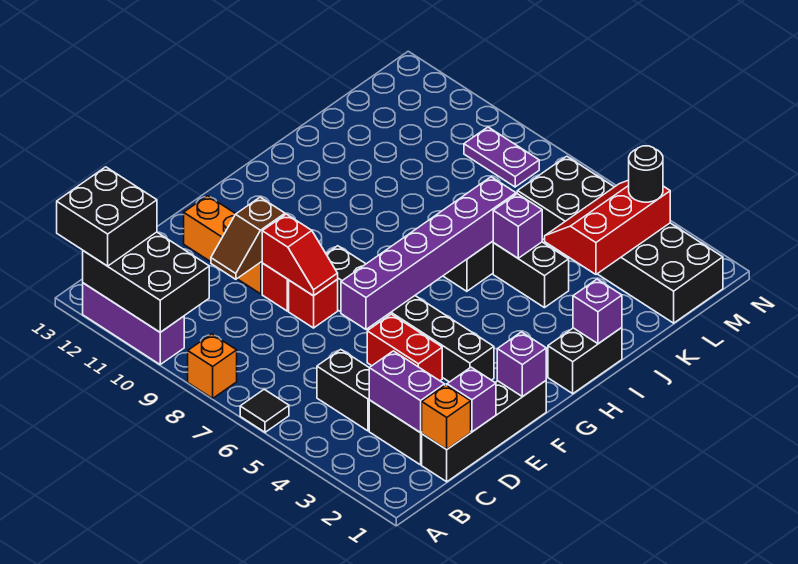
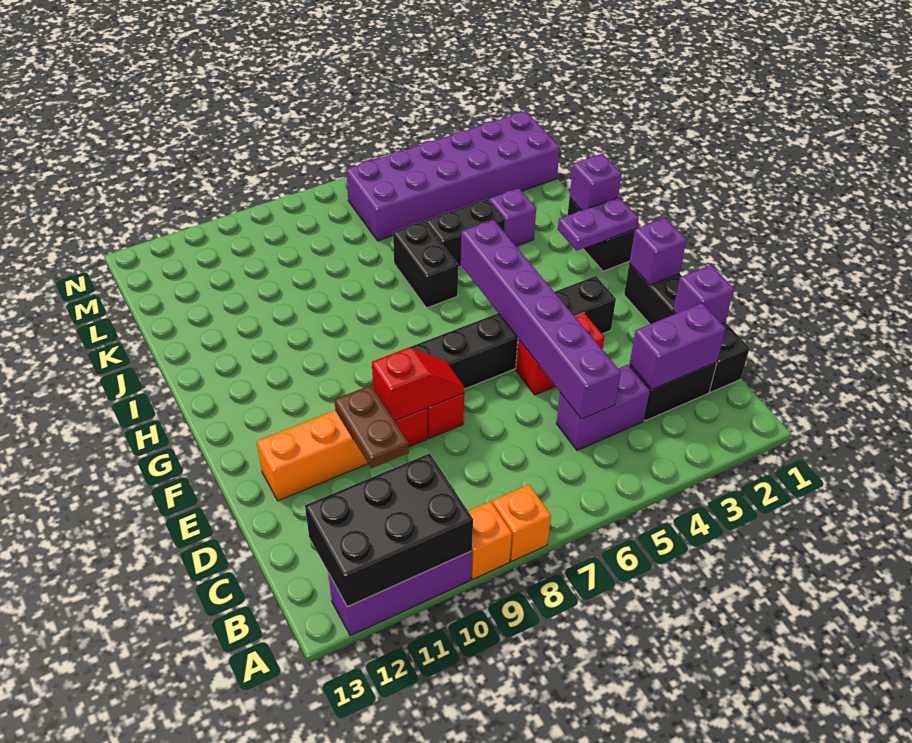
black 1x1 tile [240,389,289,432] -> none
black 2x2 brick [57,167,157,266] -> none
orange 1x1 brick [422,385,471,449] -> orange 1x1 brick moved to [468,501,512,579]
black 1x2 brick [317,350,369,431] -> purple 1x2 brick [556,365,650,450]
brown 1x2 slope [211,197,285,279] -> brown 1x2 plate [335,385,409,468]
purple 1x6 brick [341,177,516,329] -> purple 1x6 brick moved to [461,220,621,419]
purple 1x1 brick [493,194,542,258] -> purple 1x1 brick moved to [489,188,536,246]
red 2x3 slope [545,180,670,274] -> none
black 2x6 brick [517,156,723,323] -> purple 2x6 brick [346,111,560,241]
black 1x1 round brick [629,146,663,202] -> none
purple 1x2 plate [464,127,539,187] -> purple 1x2 plate moved to [558,197,639,251]

